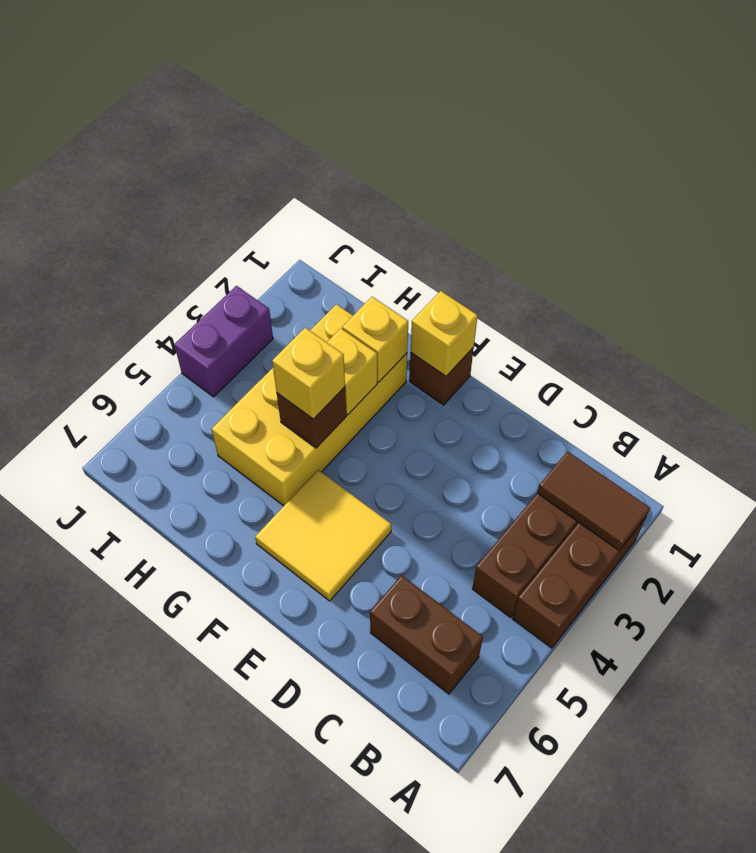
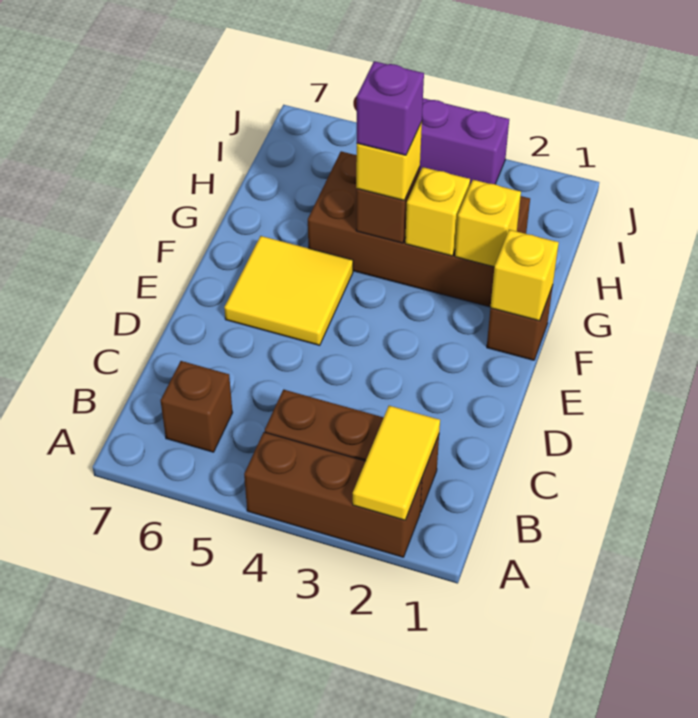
brown 1x2 tile [537,451,650,551] -> yellow 1x2 tile [353,406,440,520]
brown 1x2 brick [370,575,483,694] -> brown 1x1 brick [161,361,233,452]
yellow 2x4 brick [212,304,407,506] -> brown 2x4 brick [308,151,530,307]
none -> purple 1x1 brick [357,61,424,155]

